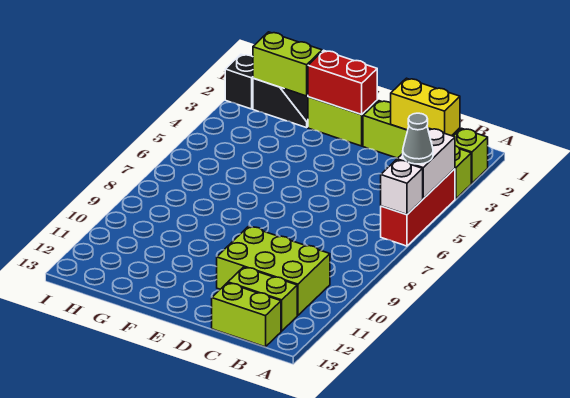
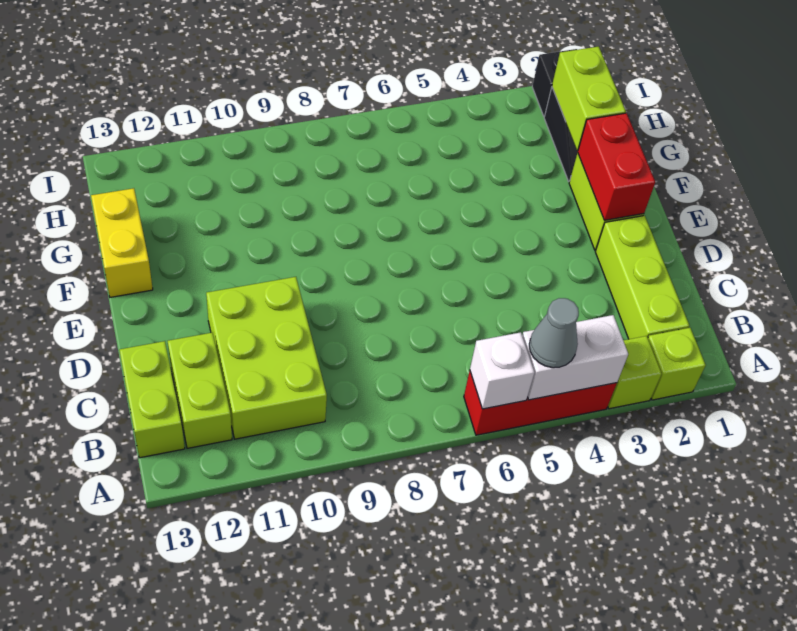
yellow 1x2 brick [391,78,460,136] -> yellow 1x2 brick moved to [91,188,153,297]

